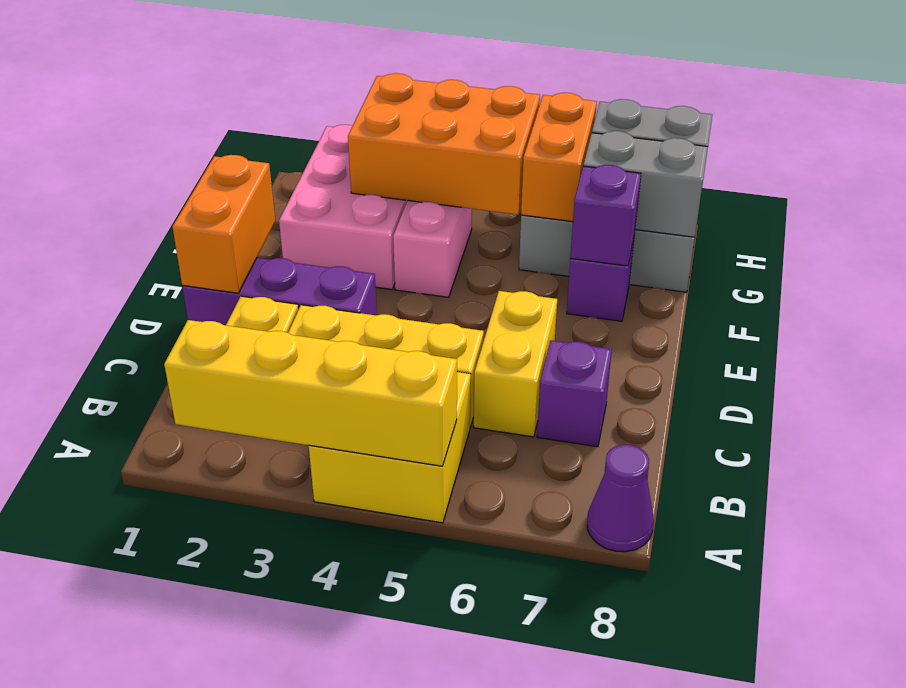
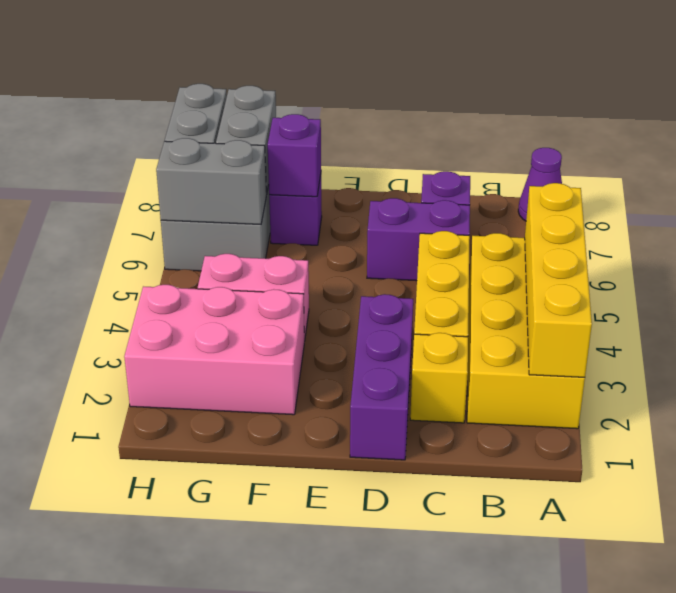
yellow 2x2 brick [309,372,471,523] -> yellow 2x4 brick [467,233,585,429]
yellow 1x2 brick [474,291,557,437] -> purple 1x2 brick [367,198,470,281]
orange 1x2 brick [172,155,275,293] -> none
orange 2x3 brick [348,73,540,215] -> none
orange 1x2 brick [521,93,597,222] -> grey 1x2 brick [156,138,267,224]

